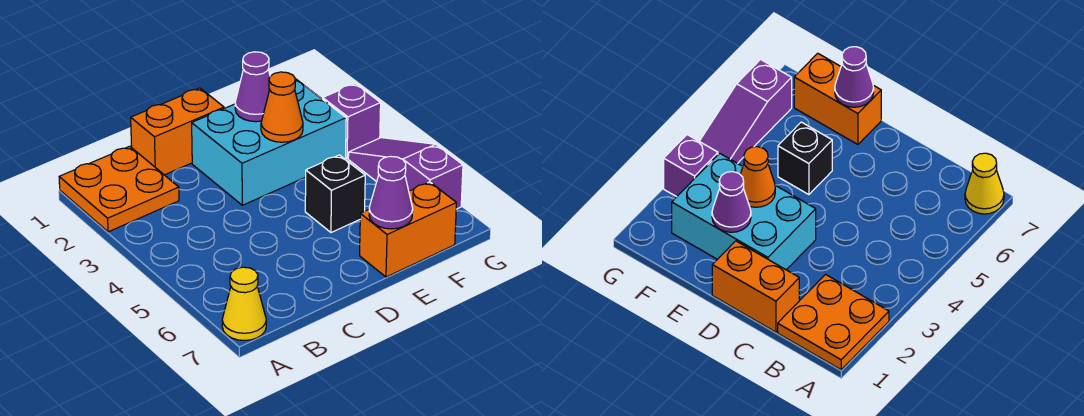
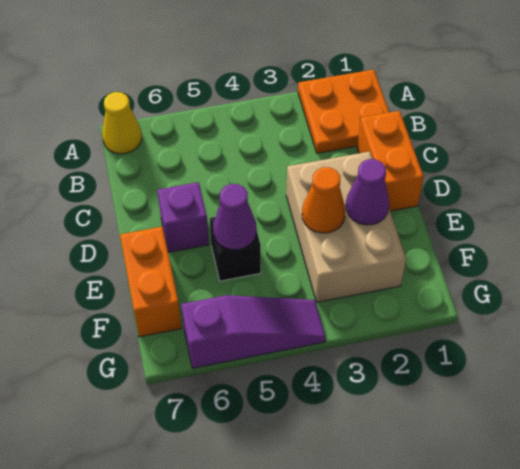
cyan 2x3 brick [192,79,346,205] -> tan 2x3 brick [286,152,406,302]
purple 1x1 cone [369,156,413,229] -> purple 1x1 cone moved to [213,184,257,250]
purple 1x1 brick [323,84,381,158] -> purple 1x1 brick moved to [157,182,209,252]

